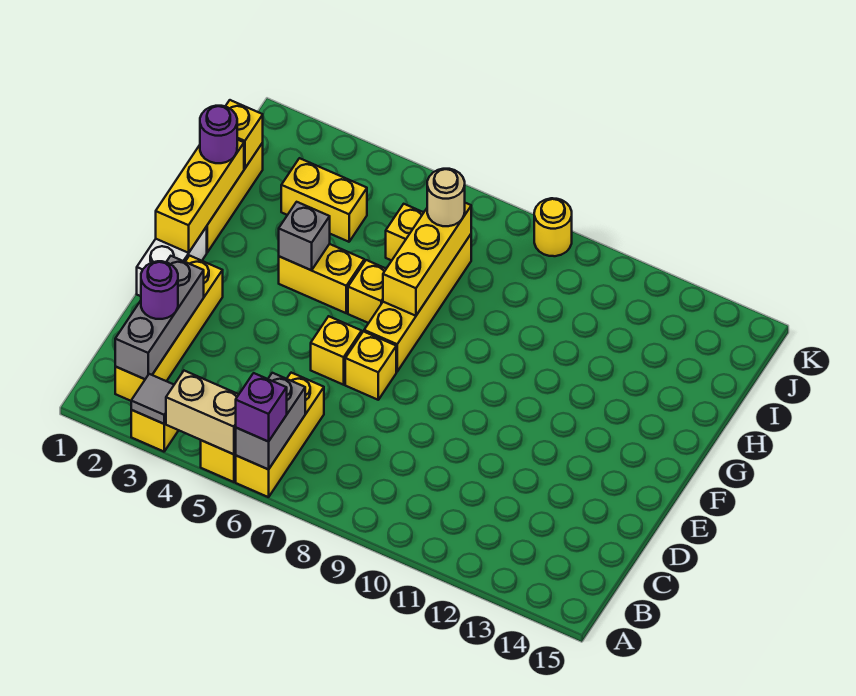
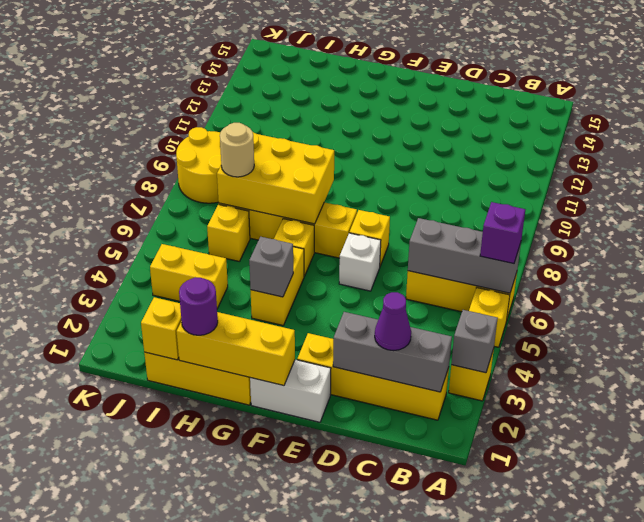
grey 1x1 tile [131,374,174,424] -> grey 1x1 brick [451,310,498,373]
tan 1x2 brick [166,371,239,454] -> none
grey 1x2 brick [236,373,305,469] -> grey 1x3 brick [408,218,521,293]
purple 1x1 round brick [141,261,178,319] -> purple 1x1 cone [375,292,411,351]
yellow 1x1 brick [311,316,362,385] -> white 1x1 brick [339,233,381,291]
yellow 1x3 brick [383,203,471,316] -> yellow 2x3 brick [217,132,334,224]
yellow 1x2 brick [281,158,367,242] -> yellow 1x2 brick turned to [150,244,228,309]
yellow 1x1 round brick [534,198,572,256] -> yellow 2x2 round brick [176,127,221,203]

